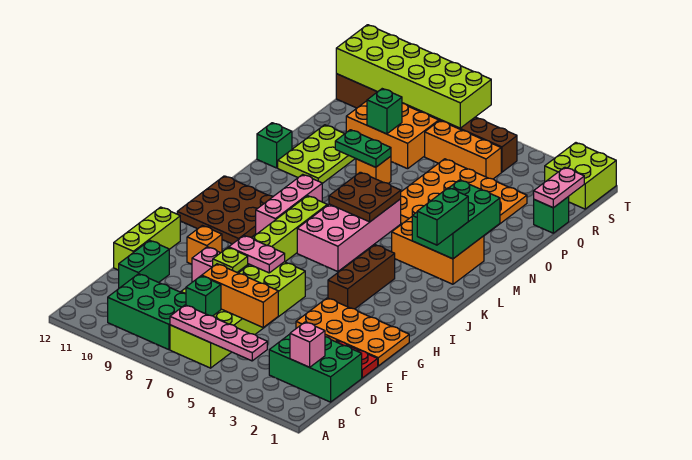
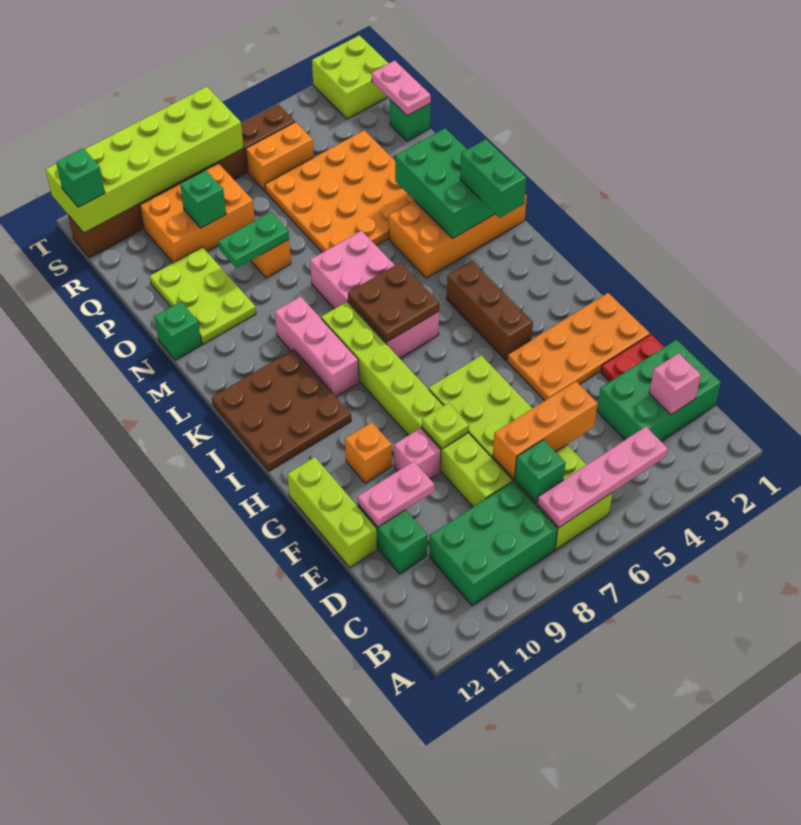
pink 1x2 plate [229,236,285,273] -> pink 1x2 plate moved to [358,461,434,527]
orange 2x3 brick [392,217,484,284] -> orange 2x4 brick [389,195,527,278]
brown 2x2 plate [329,172,401,222] -> brown 2x2 plate moved to [348,263,439,342]
orange 1x3 brick [425,121,501,179] -> orange 1x2 brick [246,122,314,191]
none -> green 1x1 brick [56,148,105,207]

